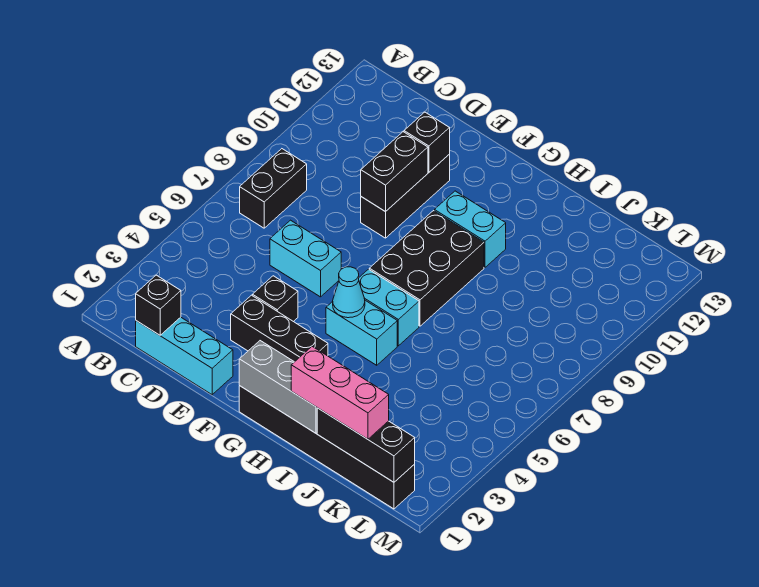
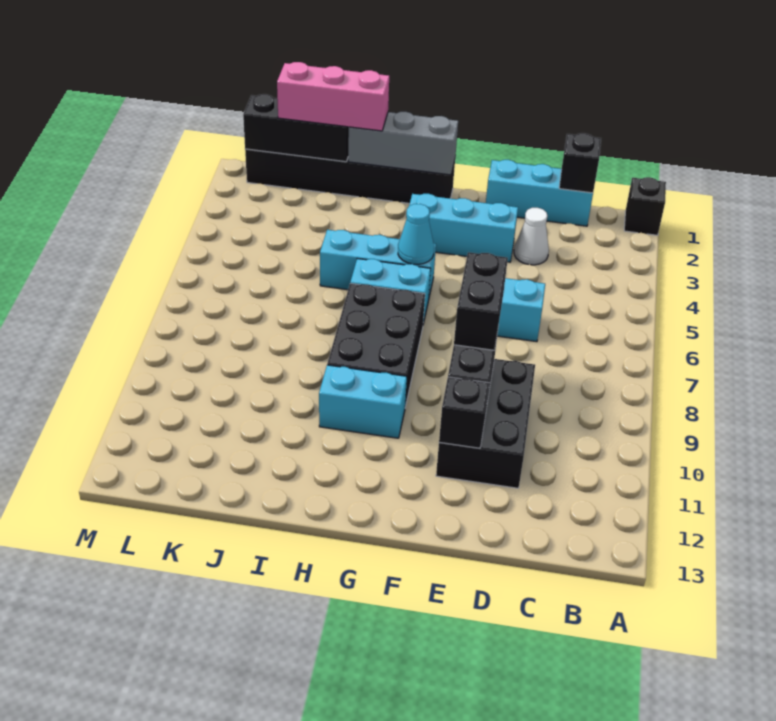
black 1x2 brick [240,149,307,228] -> black 1x2 brick moved to [454,252,508,350]
none -> white 1x1 cone [514,208,549,265]
black 1x3 brick [231,295,328,362] -> cyan 1x3 brick [409,194,518,262]
black 1x1 brick [252,276,298,322] -> black 1x1 brick moved to [624,177,666,235]
black 1x3 brick [361,154,450,238] -> black 2x3 brick [436,359,535,488]
cyan 1x2 brick [326,300,397,365] -> cyan 1x3 brick [320,230,436,296]

